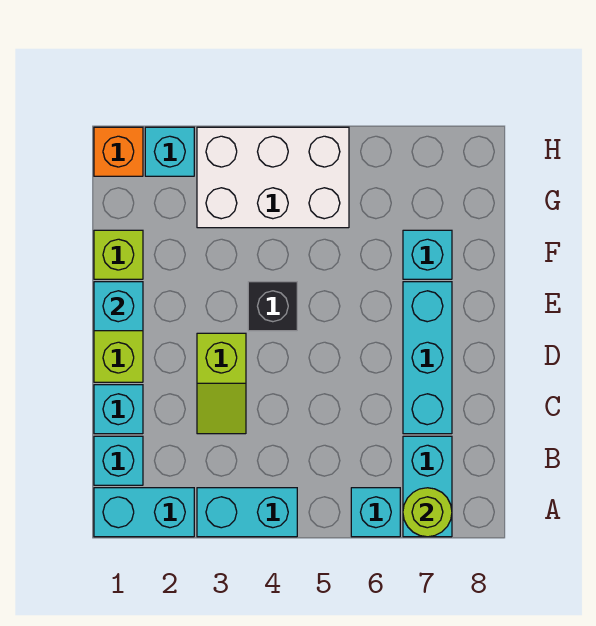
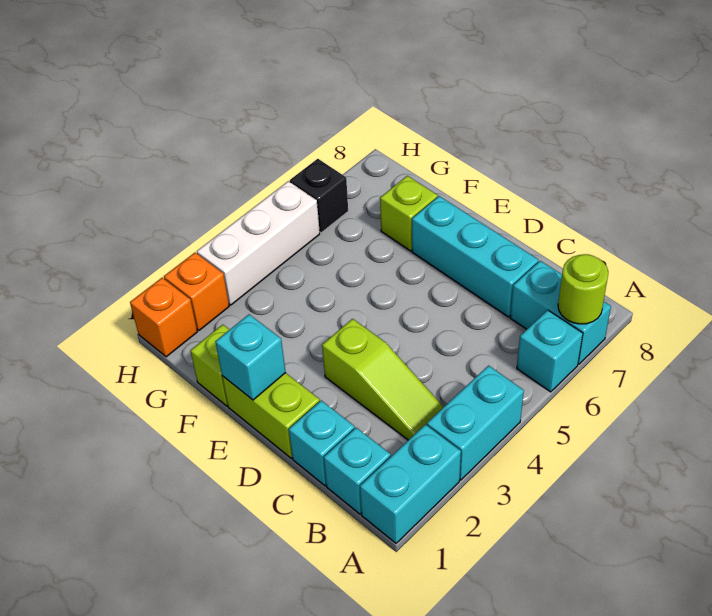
lime 1x2 slope [197,333,246,434] -> lime 1x3 slope [322,319,443,440]
black 1x1 brick [248,282,297,331] -> black 1x1 brick moved to [290,159,348,233]
cyan 1x1 brick [403,230,452,279] -> lime 1x1 brick [380,176,438,251]
white 2x3 brick [197,127,349,228] -> white 1x3 brick [197,181,320,305]
cyan 1x1 brick [145,127,194,176] -> orange 1x1 brick [164,253,229,330]

